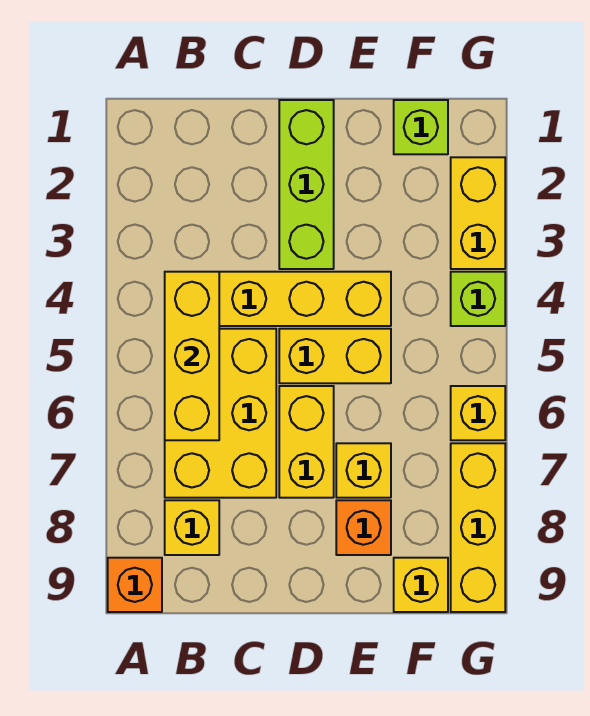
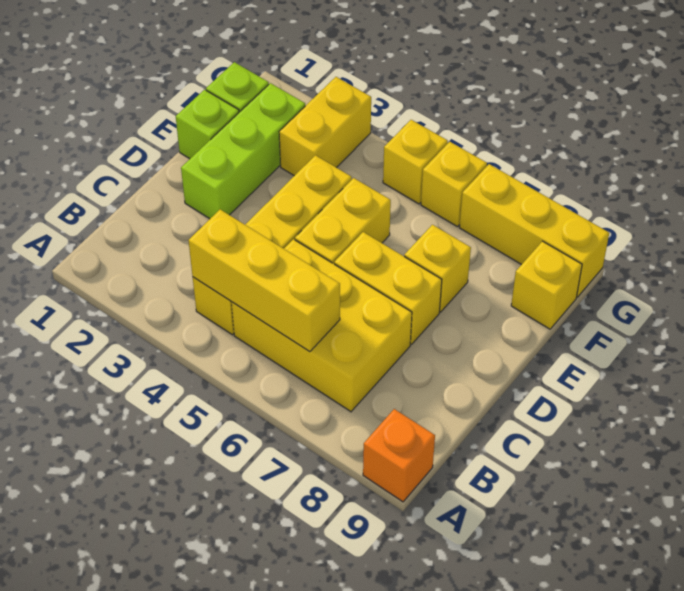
yellow 1x1 brick [165,500,219,555] -> yellow 1x1 brick moved to [383,120,448,204]
lime 1x3 brick [279,100,334,269] -> lime 1x3 brick turned to [181,83,305,219]
orange 1x1 brick [336,500,391,555] -> none
yellow 1x2 brick [451,157,505,269] -> yellow 1x2 brick turned to [279,77,371,176]
lime 1x1 brick [451,272,505,326] -> lime 1x1 brick moved to [176,90,239,159]

